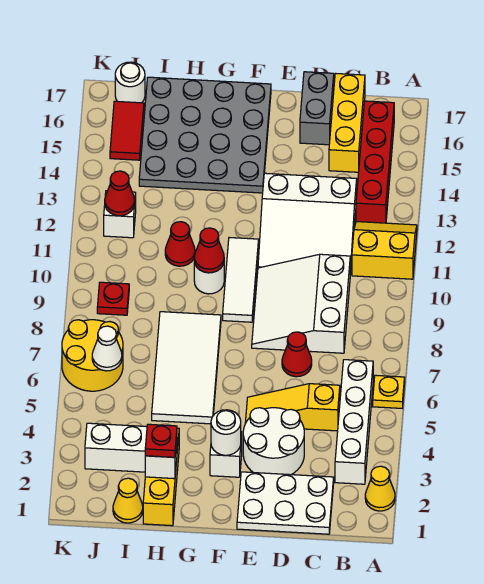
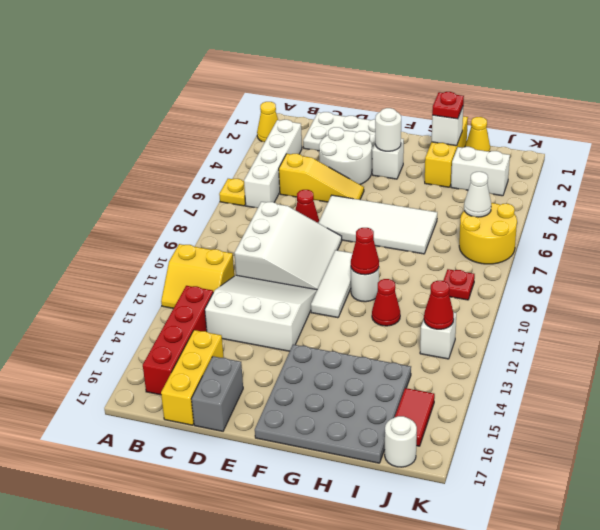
white 2x4 tile [152,312,221,424] -> white 2x4 tile turned to [319,195,437,254]

